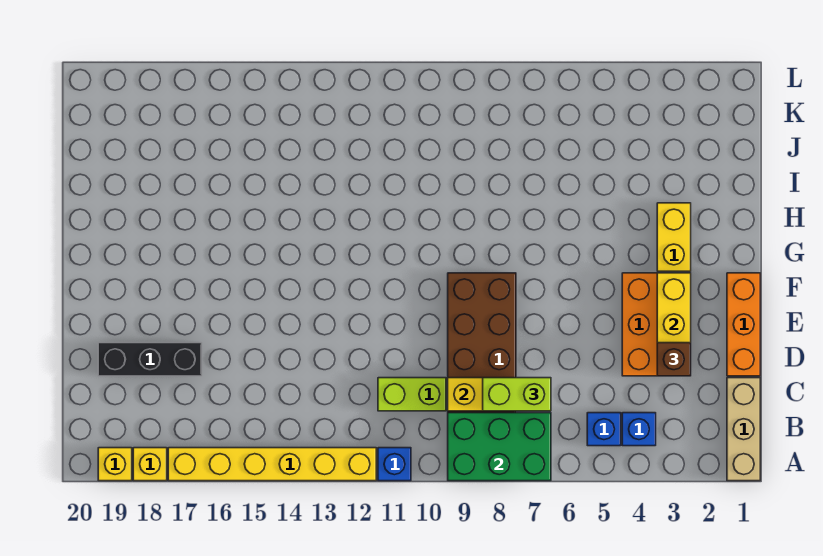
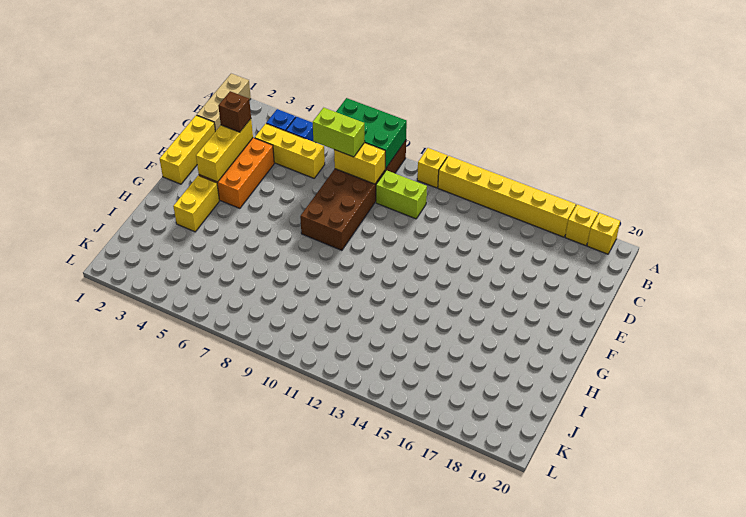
blue 1x1 brick [378,448,411,481] -> yellow 1x1 brick [417,148,447,188]
none -> yellow 1x3 brick [255,124,325,178]
orange 1x3 brick [727,273,760,376] -> yellow 1x3 brick [160,115,215,184]
black 1x3 brick [98,343,202,376] -> none

